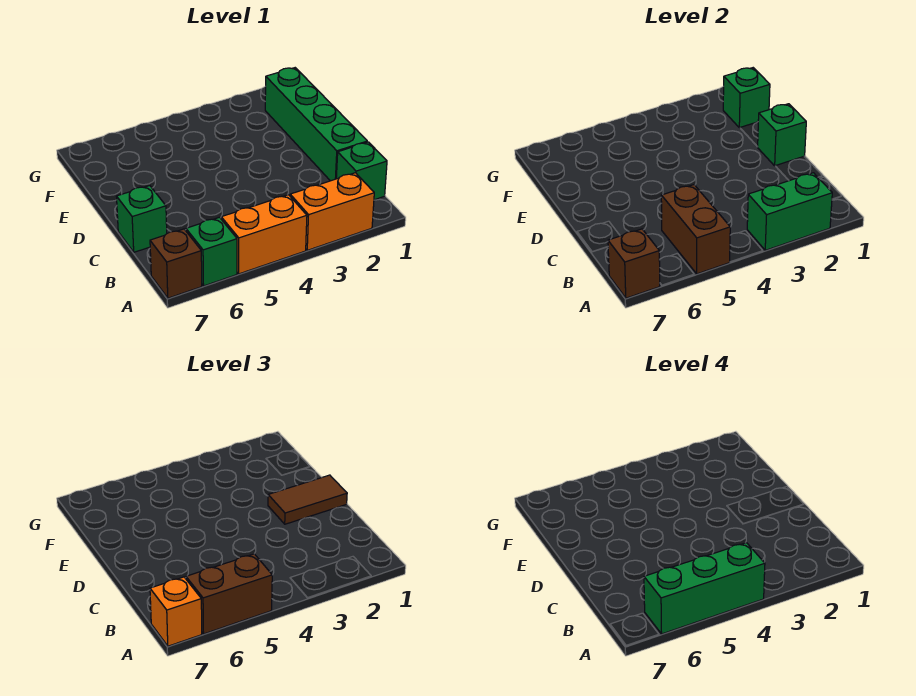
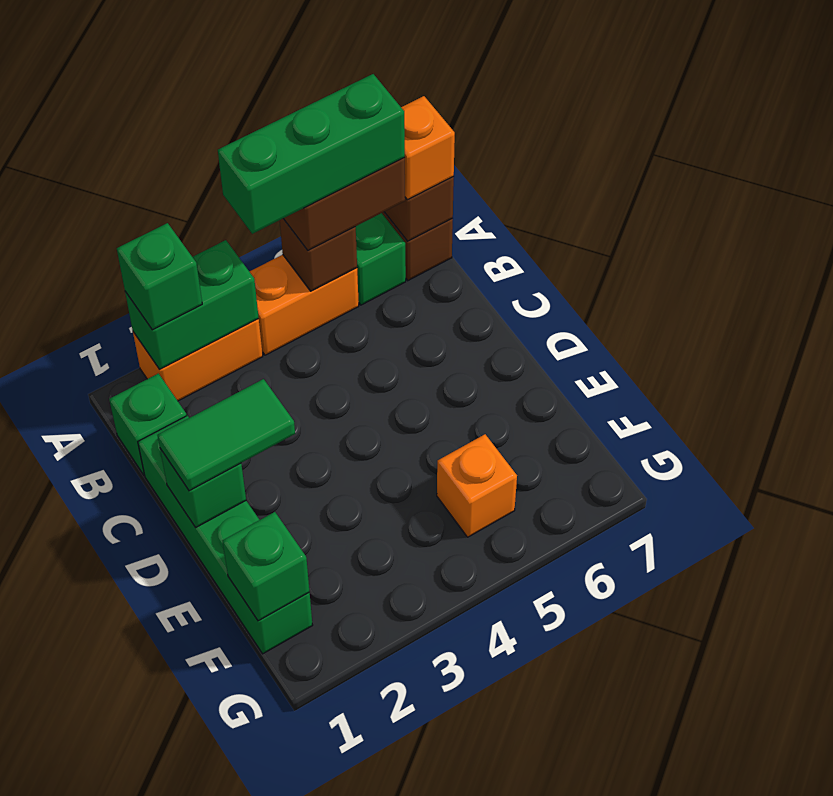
brown 1x2 brick [661,185,730,274] -> brown 1x1 brick [280,219,357,291]
green 1x1 brick [116,186,167,252] -> green 1x1 brick moved to [117,223,202,330]
brown 1x2 tile [268,475,347,524] -> green 1x2 tile [158,379,295,491]
none -> orange 1x1 brick [437,434,517,537]

